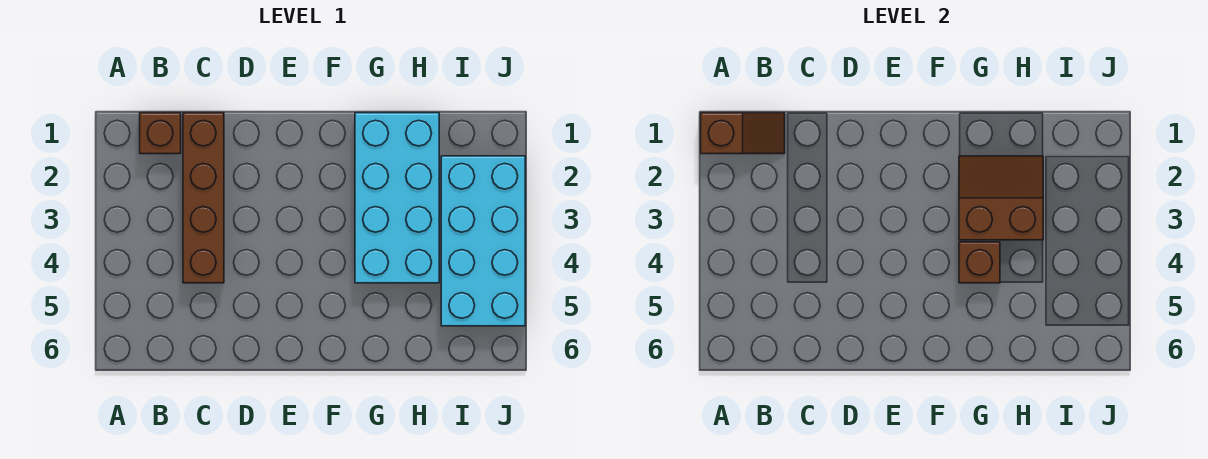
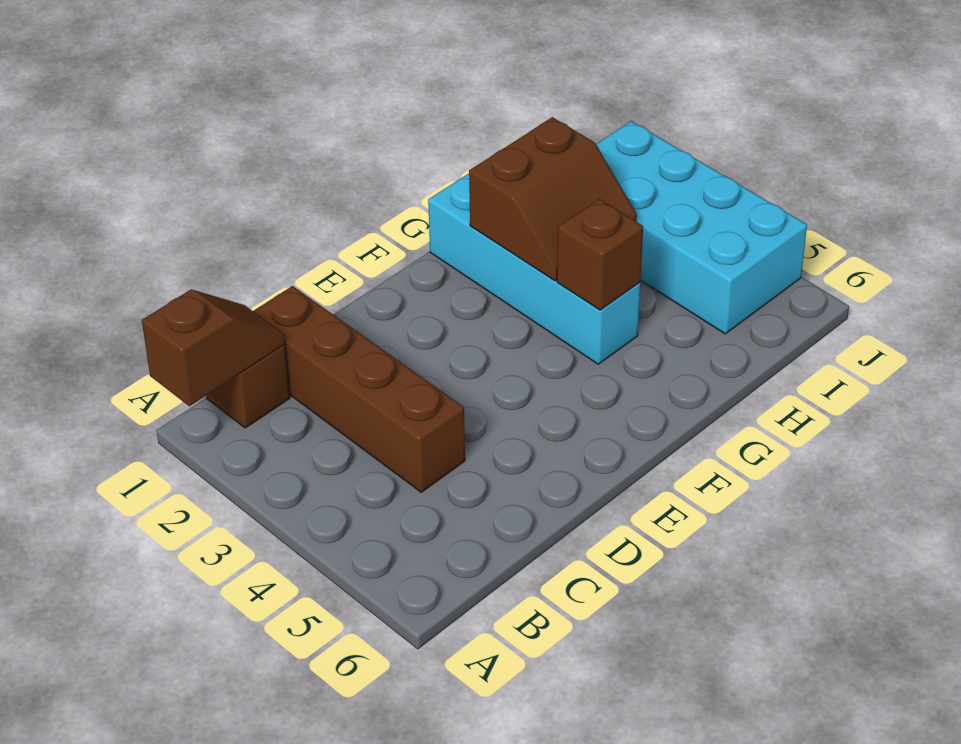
cyan 2x4 brick [355,113,439,283] -> cyan 1x4 brick [428,174,640,364]
brown 2x2 slope [959,156,1043,240] -> brown 2x2 slope turned to [469,117,637,281]

